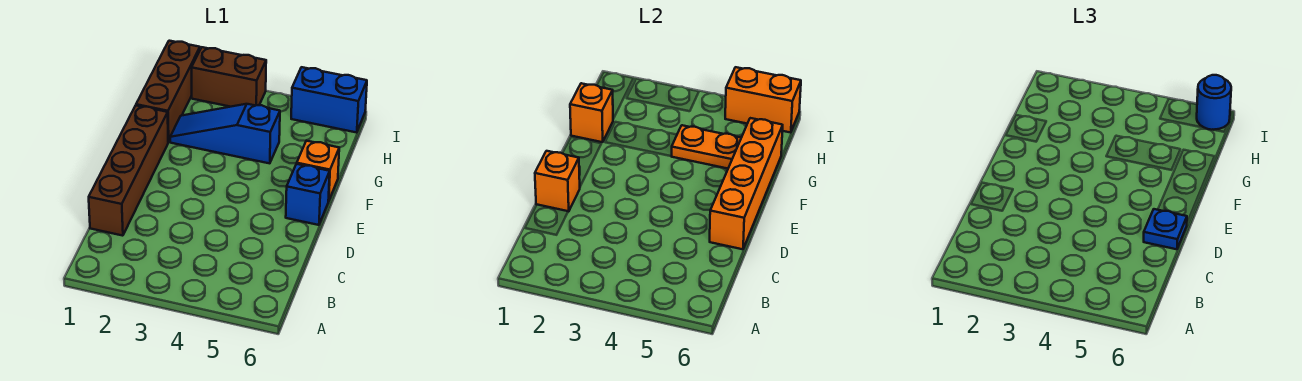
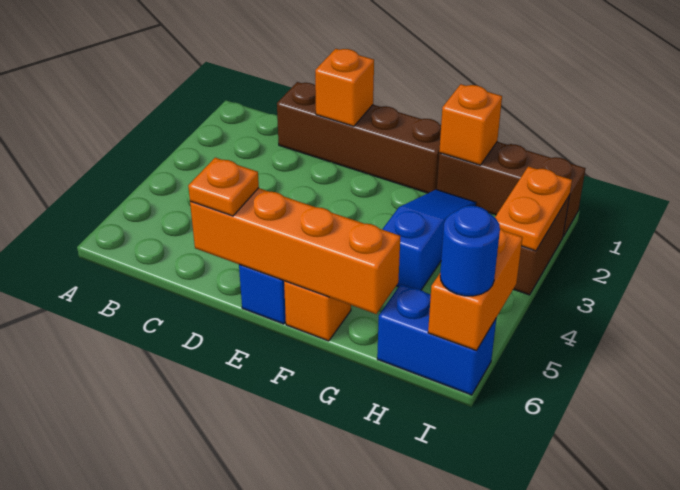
blue 1x1 plate [1144,209,1187,249] -> orange 1x1 plate [188,158,259,216]
orange 1x2 plate [672,125,741,169] -> orange 1x2 plate moved to [495,166,572,251]
blue 1x2 brick [291,67,367,133] -> blue 1x2 brick turned to [377,284,496,395]

